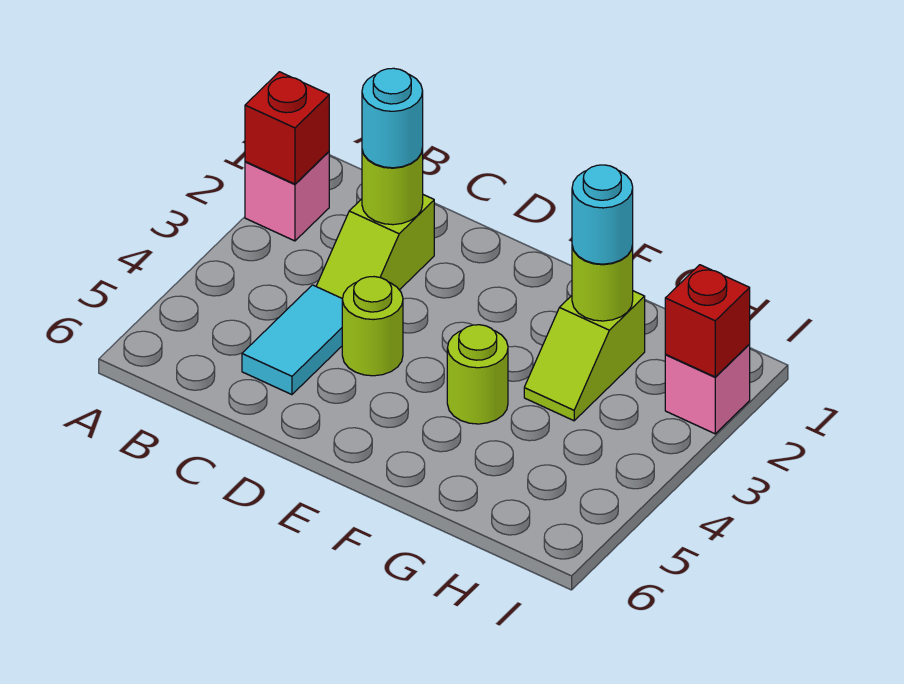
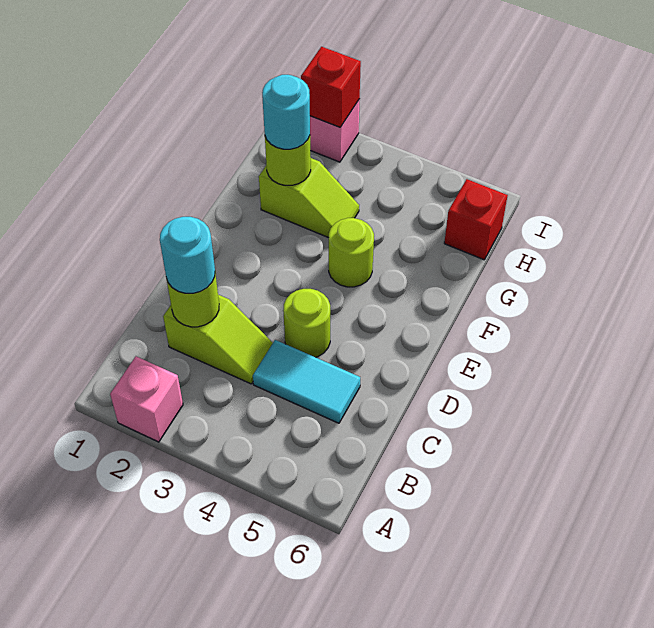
red 1x1 brick [245,72,329,184] -> red 1x1 brick moved to [444,179,508,260]

